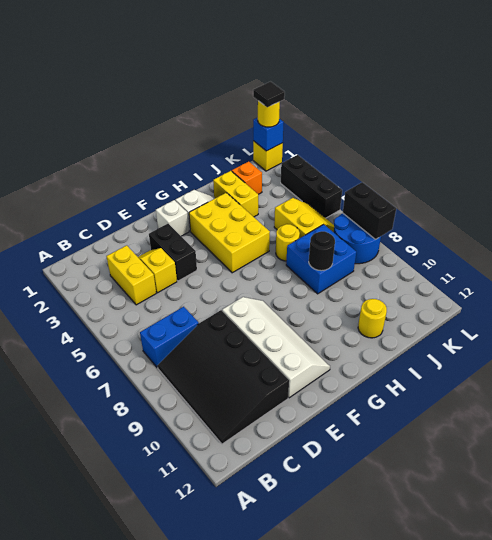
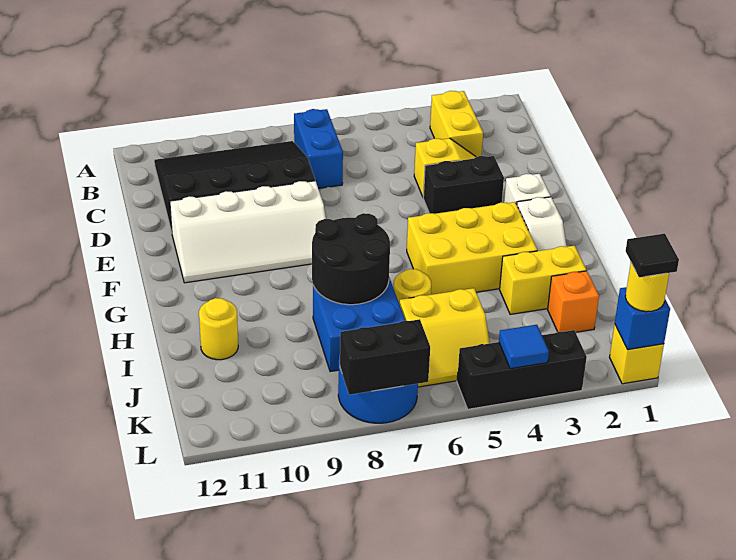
yellow 1x2 brick [106,245,156,305] -> yellow 1x2 brick turned to [430,91,483,157]
black 1x1 round brick [309,231,335,271] -> black 2x2 round brick [312,213,390,305]
none -> blue 1x1 tile [499,325,549,369]

